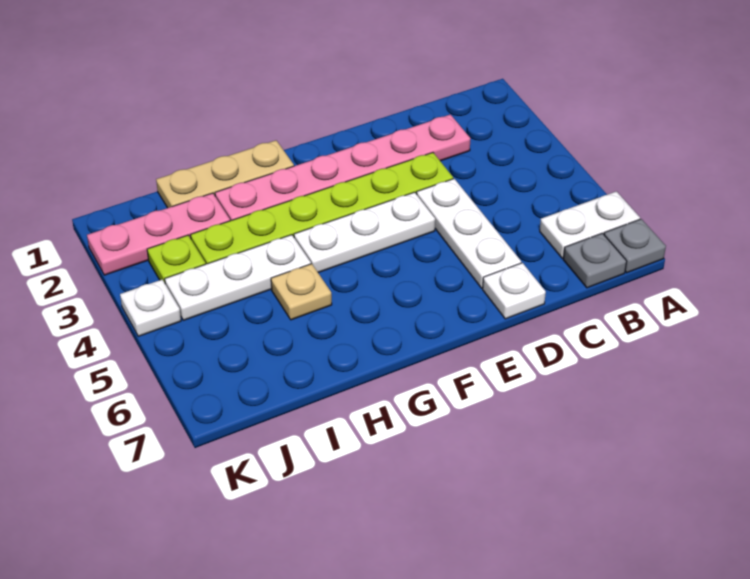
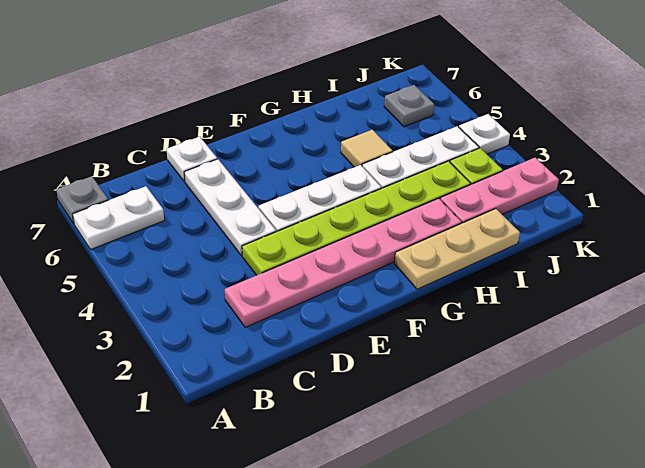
grey 1x1 plate [563,233,627,288] -> grey 1x1 plate moved to [384,85,434,127]
tan 1x1 plate [271,264,332,320] -> tan 1x1 tile [341,130,393,167]

